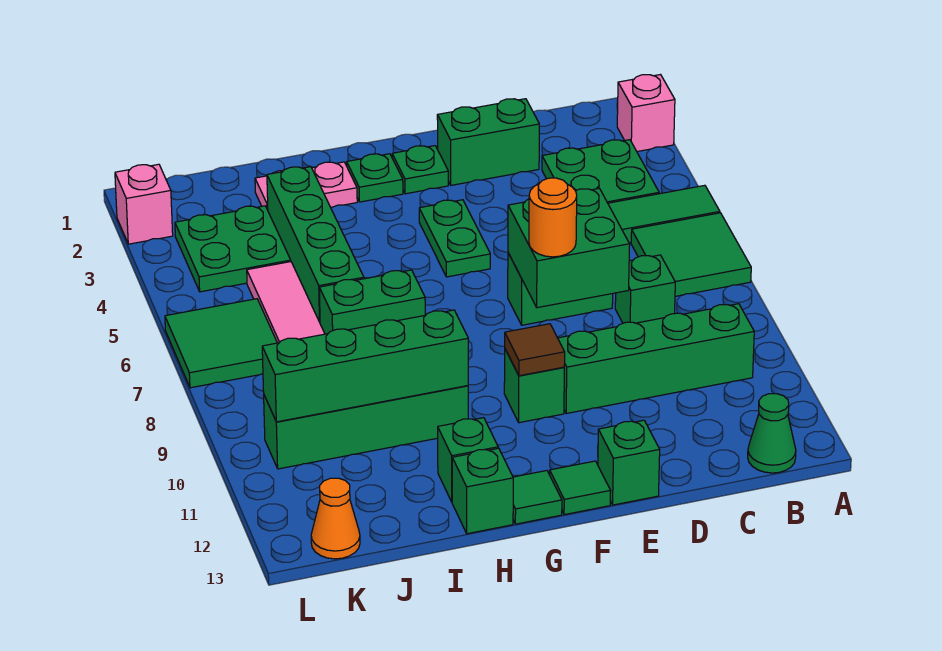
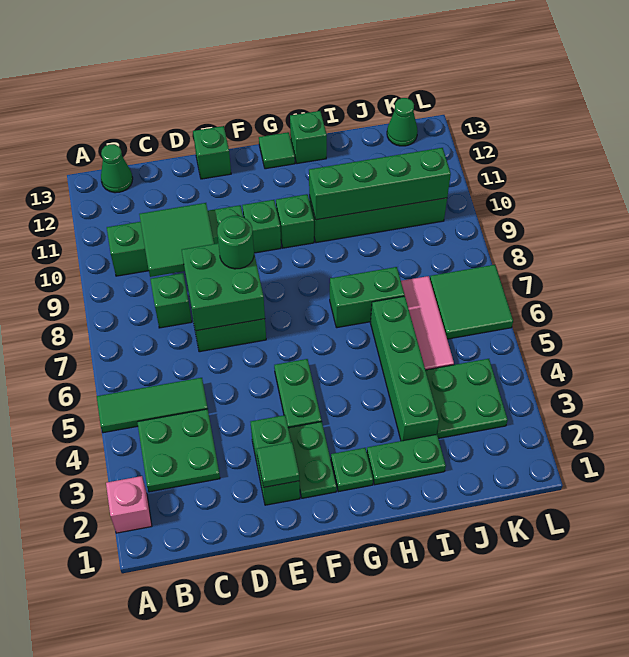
green 2x2 tile [631,213,751,296] -> green 2x2 tile moved to [139,203,214,277]
green 1x2 brick [437,99,539,185] -> green 1x2 brick turned to [251,415,300,505]
orange 1x1 round brick [529,178,577,257] -> green 1x1 round brick [217,216,254,269]
green 1x1 plate [392,146,448,194] -> green 1x2 plate [288,422,337,498]
brown 1x1 tile [505,324,565,376] -> none
green 1x1 tile [550,461,611,515] -> green 1x1 tile moved to [257,442,299,487]
pink 1x2 plate [255,162,357,210] -> green 1x2 plate [367,435,446,485]
green 1x1 brick [438,418,498,502] -> green 1x1 brick moved to [276,194,314,248]
orange 1x1 cone [311,478,360,559] -> green 1x1 cone [387,98,418,146]
pink 1x1 brick [115,164,173,244] -> none

